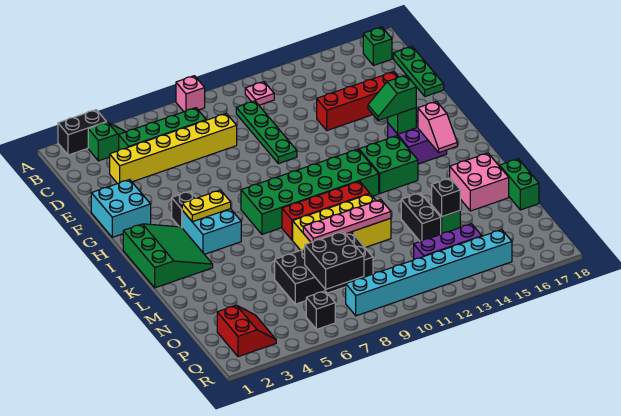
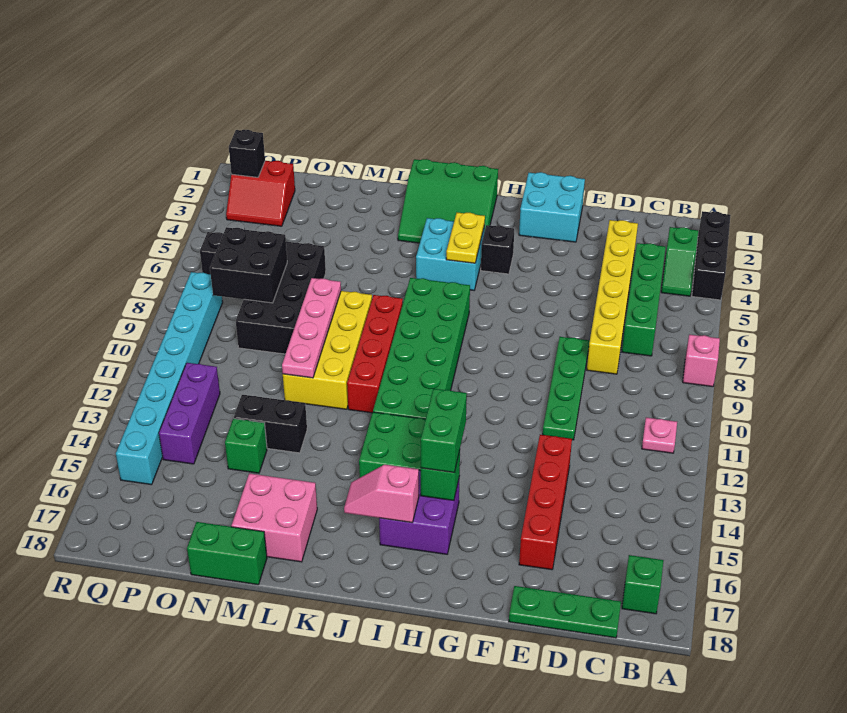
black 1x2 brick [58,110,106,155] -> black 1x3 brick [692,211,731,300]
green 1x4 plate [236,101,297,164] -> green 1x4 plate turned to [543,337,589,440]
green 1x2 slope [368,75,416,120] -> green 1x2 brick [421,389,467,473]
black 1x1 brick [432,178,460,217] -> black 1x1 brick moved to [229,130,265,177]

